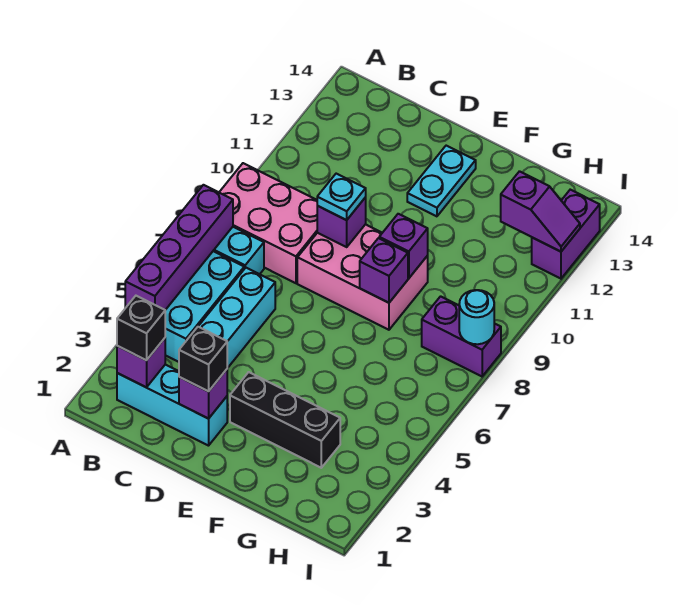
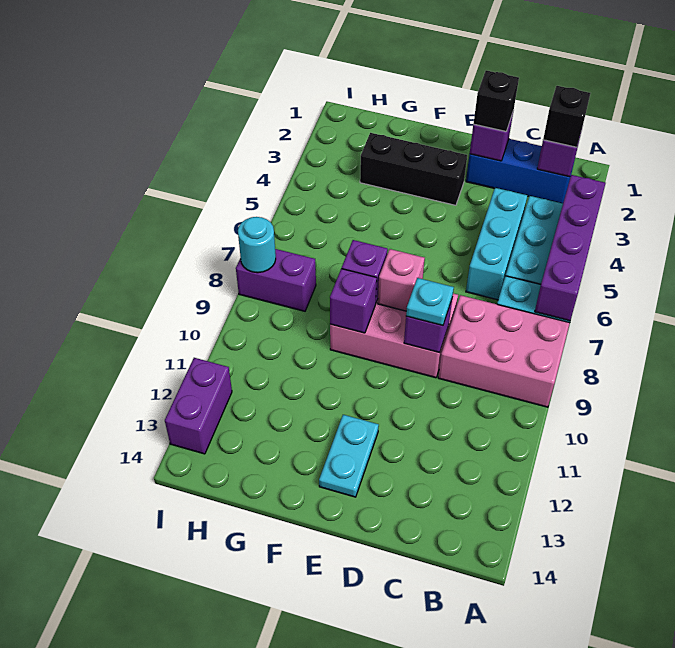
cyan 1x3 brick [117,365,227,446] -> blue 1x3 brick [466,139,574,203]
none -> pink 1x1 brick [378,249,425,311]
purple 1x2 slope [501,171,580,252] -> none

